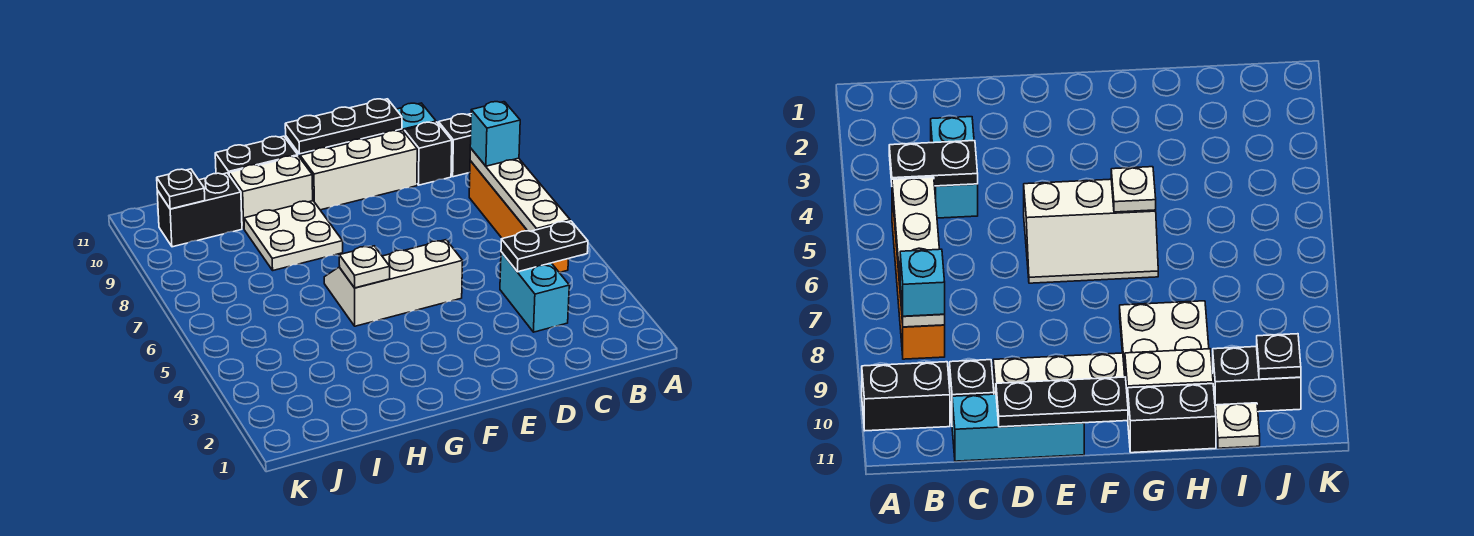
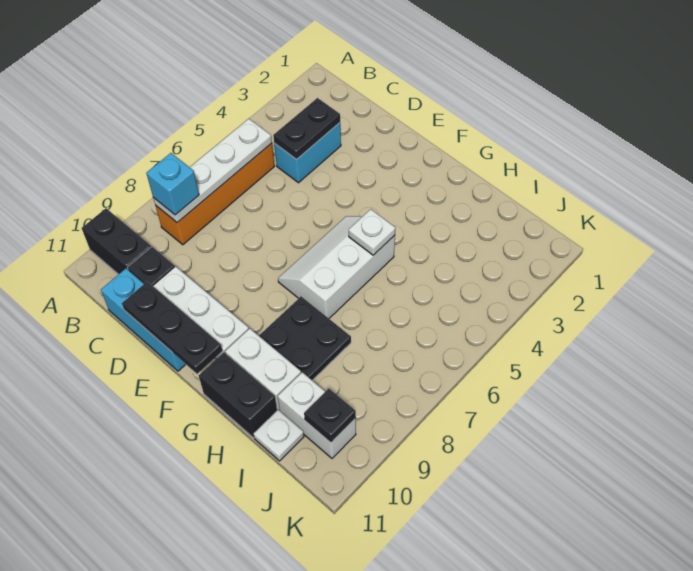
black 1x2 plate [501,221,588,272] -> black 1x2 plate turned to [273,98,340,160]
white 2x3 slope [324,240,463,326] -> white 2x3 slope turned to [278,216,395,318]
white 2x2 plate [244,201,343,270] -> black 2x2 plate [259,297,351,380]
black 1x2 brick [157,173,242,247] -> white 1x2 brick [278,372,356,458]

